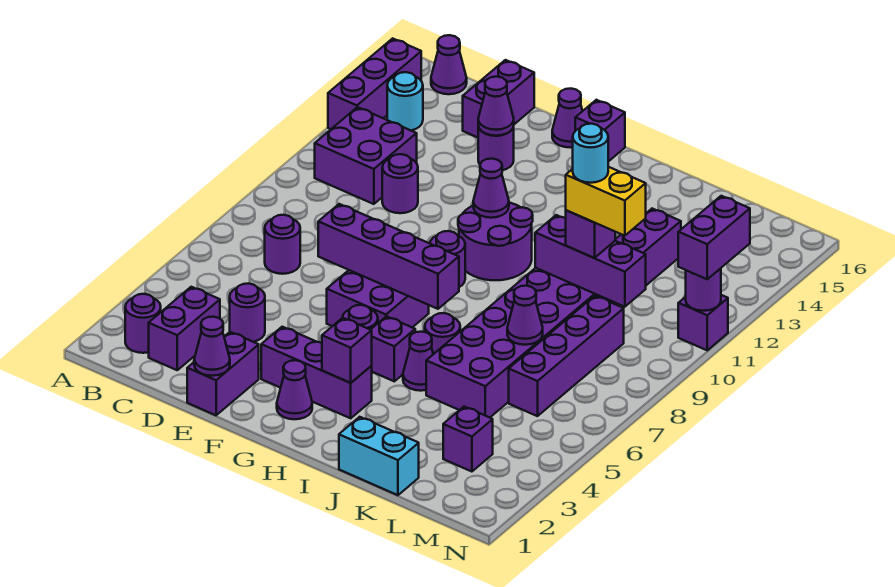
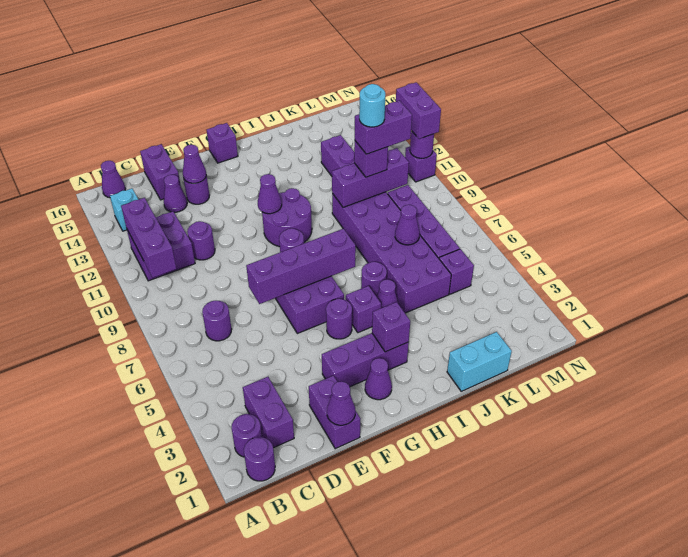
purple 1x3 brick [328,38,421,129] -> purple 1x3 brick moved to [121,198,176,278]
cyan 1x1 round brick [387,72,423,131] -> cyan 1x1 brick [110,189,139,231]
purple 1x1 round brick [230,284,265,342] -> purple 1x1 round brick moved to [244,437,275,481]
purple 1x1 cone [552,89,582,148] -> purple 1x1 cone moved to [164,175,187,212]
yellow 1x2 brick [566,167,646,236] -> purple 1x2 brick [355,101,412,154]
purple 1x1 brick [443,407,493,472] -> purple 1x1 brick moved to [439,249,474,294]

